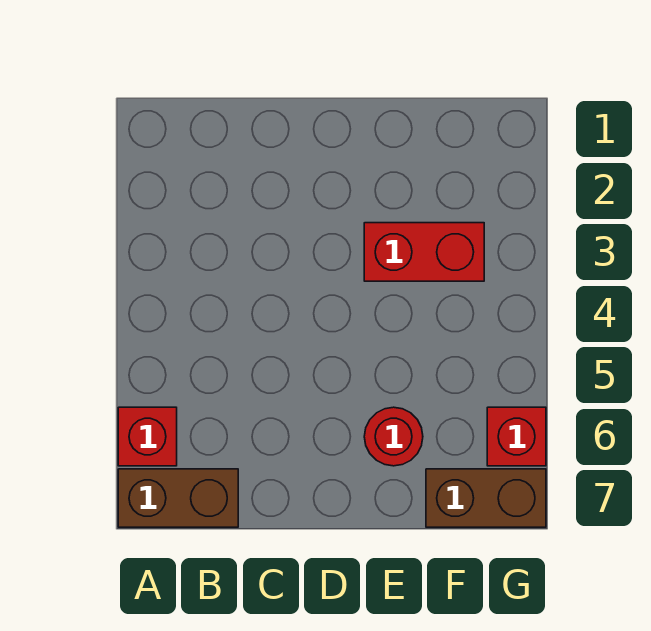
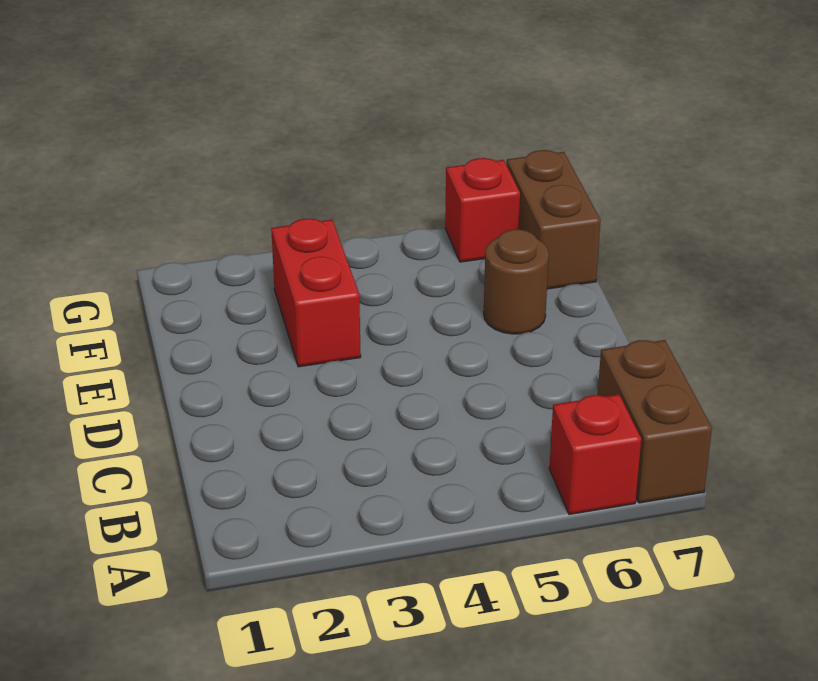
red 1x1 round brick [364,407,423,466] -> brown 1x1 round brick [484,229,549,334]

